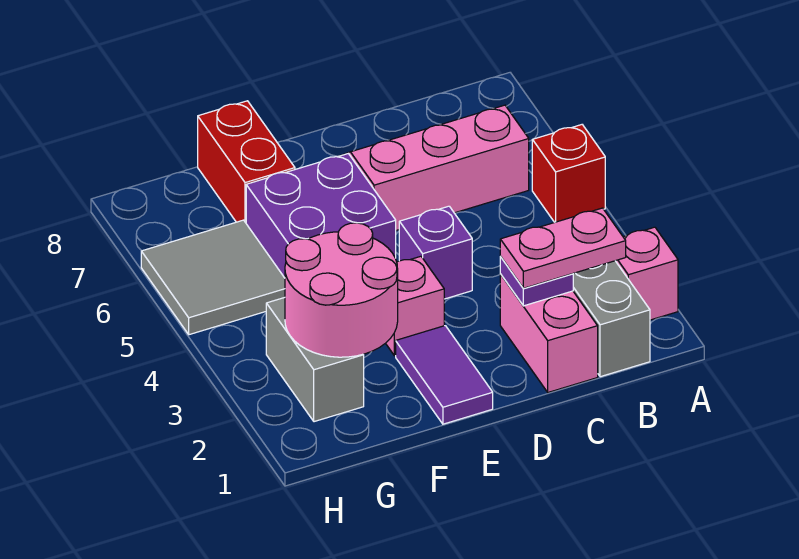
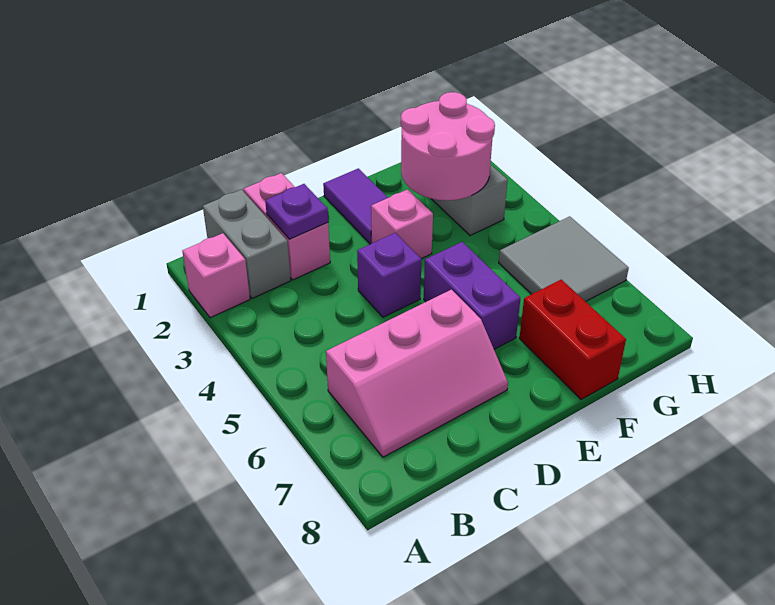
red 1x1 brick [532,125,605,222] -> none
pink 1x2 plate [500,208,626,288] -> none
purple 2x2 brick [246,154,396,278] -> purple 1x2 brick [424,242,521,349]

